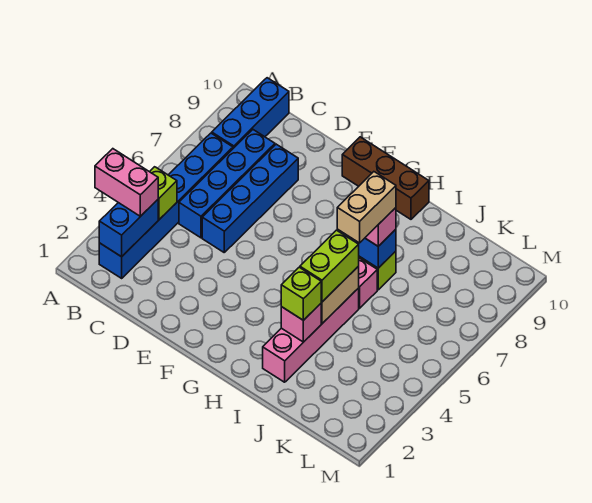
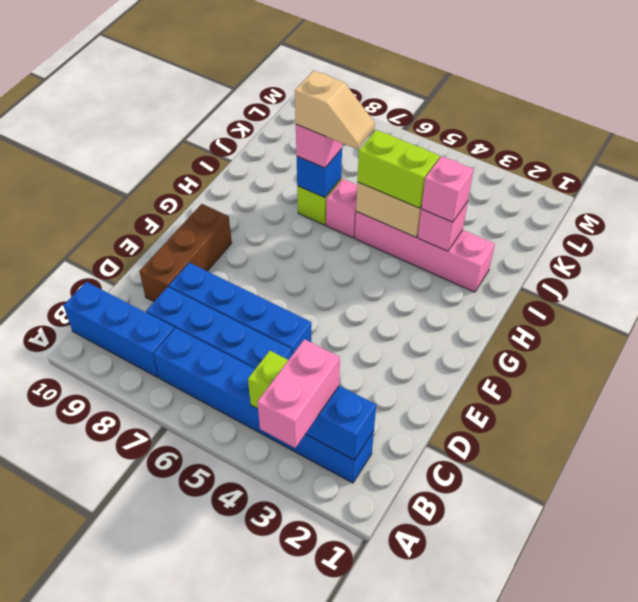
brown 1x3 brick [342,137,429,219] -> brown 1x3 brick moved to [139,204,232,301]
lime 1x1 brick [281,267,321,320] -> pink 1x1 brick [421,156,474,222]
tan 1x2 brick [337,172,396,243] -> tan 1x2 slope [295,70,375,149]

